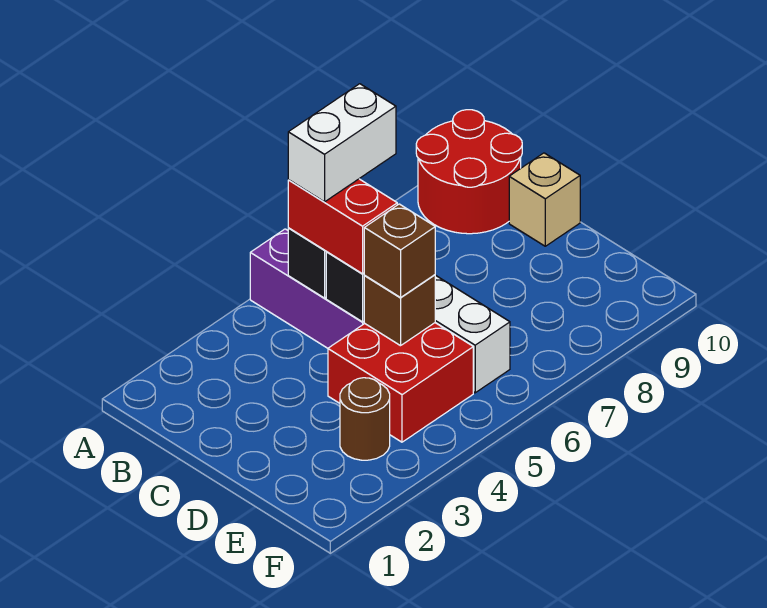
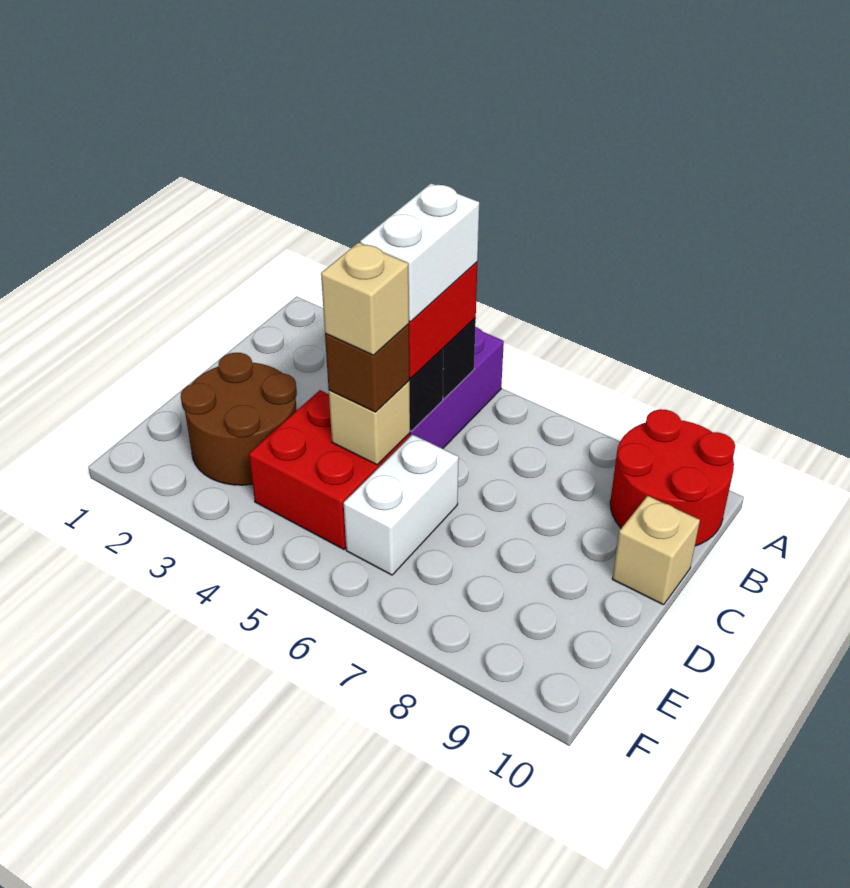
white 1x2 brick [288,84,396,202] -> white 1x2 brick turned to [360,183,479,322]
brown 1x1 brick [364,275,435,346] -> tan 1x1 brick [329,381,410,465]
none -> tan 1x1 brick [321,242,409,355]
brown 1x1 round brick [340,378,390,460] -> brown 2x2 round brick [181,353,297,485]

